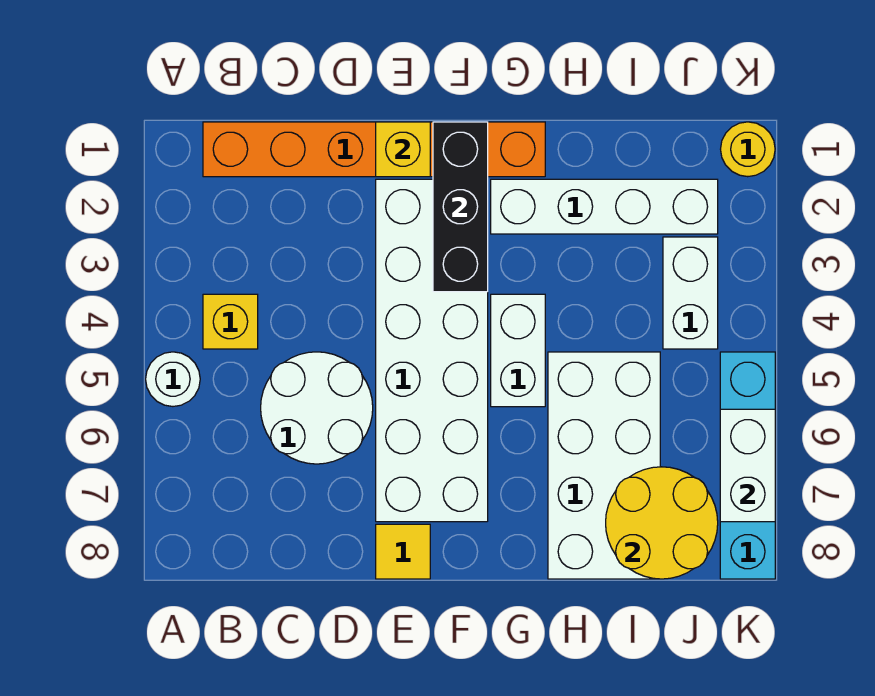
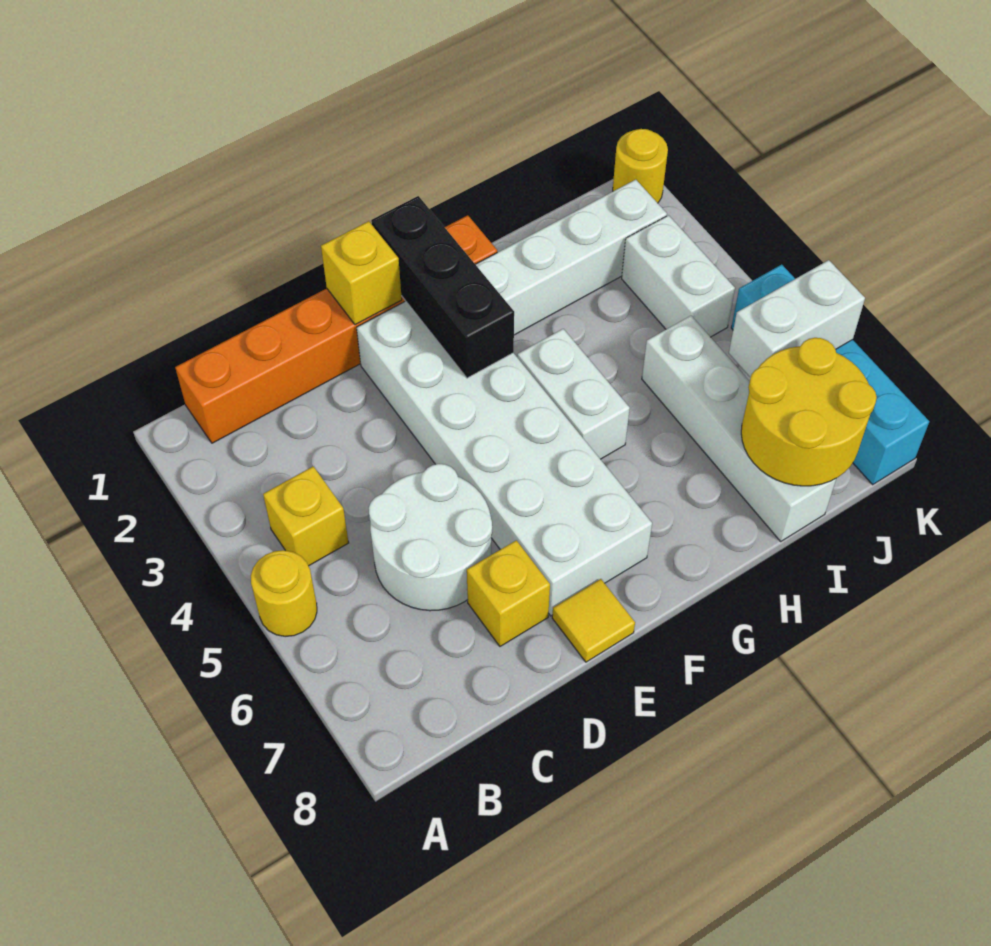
white 1x1 round brick [146,352,200,406] -> yellow 1x1 round brick [251,550,317,637]
none -> yellow 1x1 brick [467,540,550,646]
white 2x4 brick [548,352,660,579] -> white 1x4 brick [642,316,836,542]
white 1x2 brick [720,409,775,522] -> white 1x2 brick turned to [729,260,865,378]

